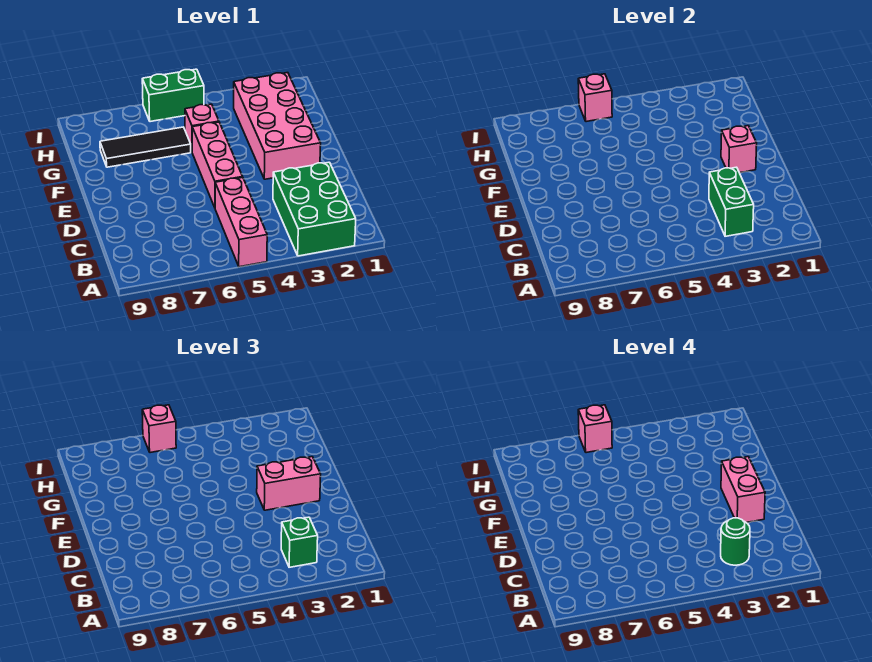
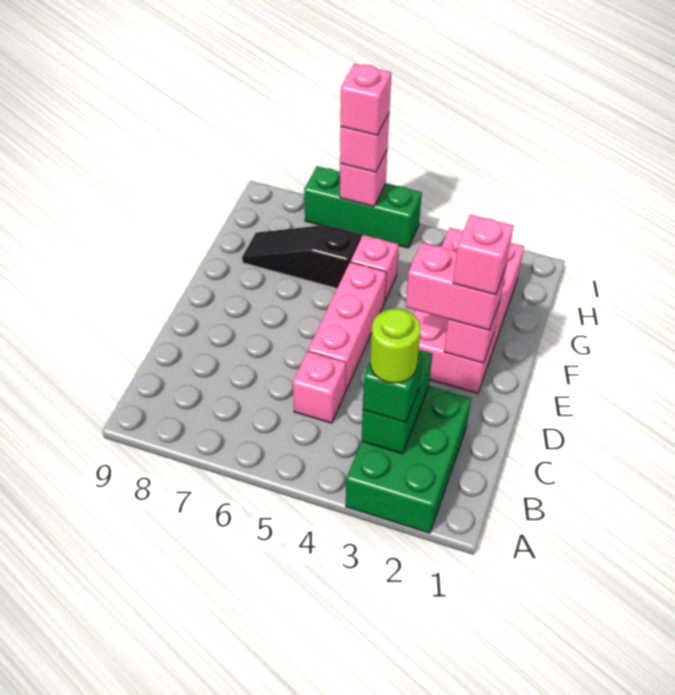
pink 1x3 brick [215,178,267,267] -> pink 1x1 brick [293,351,346,423]
green 1x1 round brick [721,518,750,565] -> lime 1x1 round brick [370,309,421,383]
pink 1x2 brick [721,457,765,522] -> pink 1x1 brick [453,215,513,295]
black 1x3 tile [100,127,191,167] -> black 1x3 slope [242,225,361,288]
green 1x2 brick [142,69,204,122] -> green 1x3 brick [304,166,422,248]

